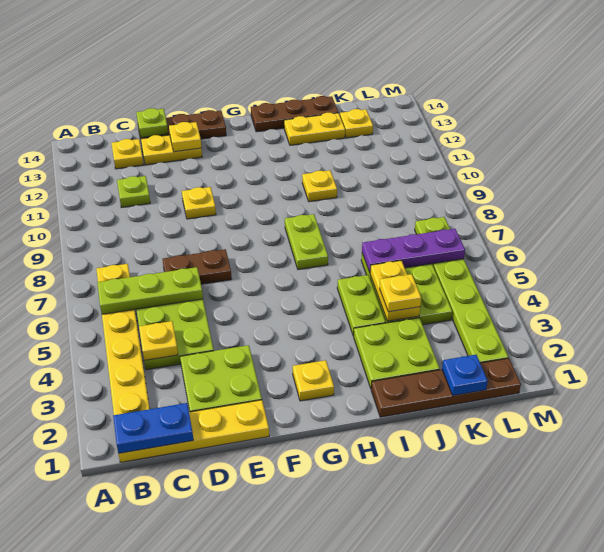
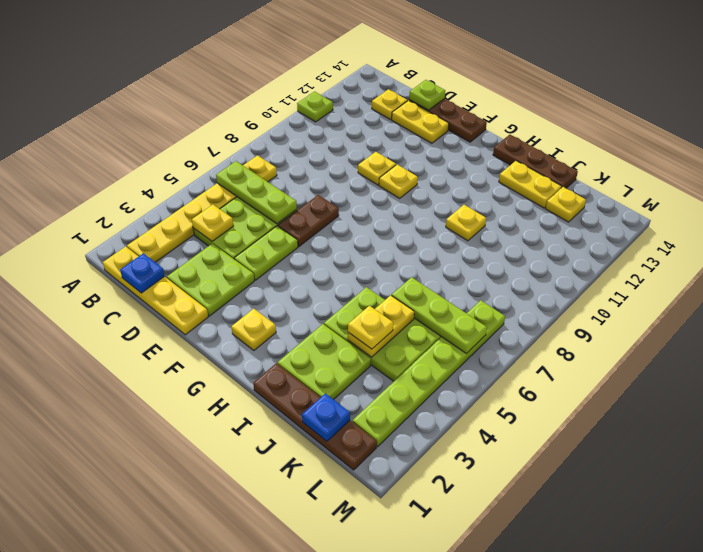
blue 1x2 plate [113,403,193,453] -> blue 1x1 plate [120,253,164,293]
lime 1x1 plate [117,176,150,208] -> lime 1x1 plate moved to [297,92,333,122]
brown 1x2 plate [163,249,232,284] -> brown 1x2 plate turned to [278,195,339,247]
yellow 1x1 plate [169,122,201,152] -> yellow 1x1 plate moved to [379,165,418,198]
lime 1x2 plate [285,214,328,270] -> lime 1x2 plate moved to [234,226,298,280]
purple 1x3 plate [362,229,465,272] -> lime 1x3 plate [392,277,487,354]

